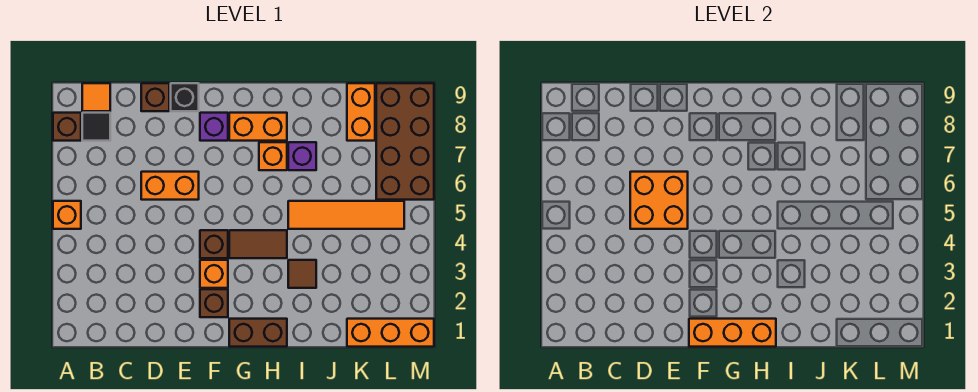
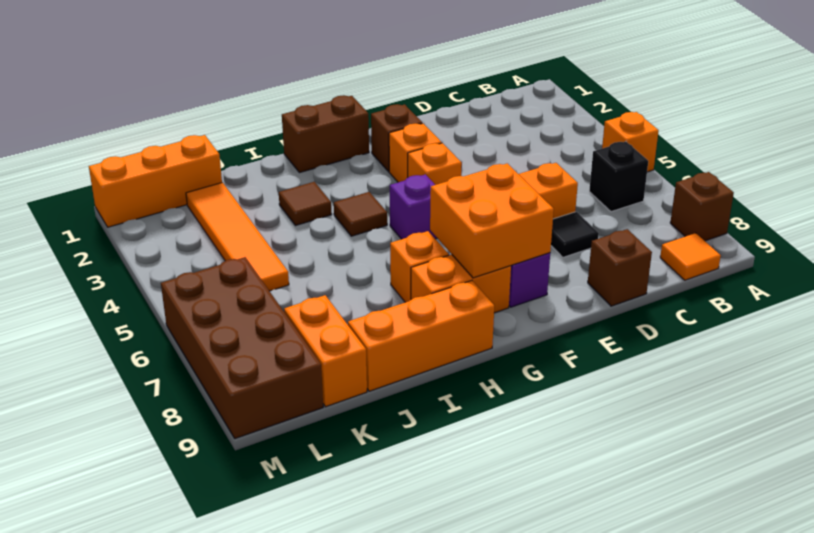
black 1x1 tile [82,113,110,141] -> black 1x1 tile moved to [551,212,599,257]
orange 2x2 brick [630,172,688,229] -> orange 2x2 brick moved to [430,163,554,278]
black 1x1 brick [171,83,199,111] -> black 1x1 brick moved to [589,141,648,212]
orange 1x3 brick [689,319,776,347] -> orange 1x3 brick moved to [348,281,494,391]
brown 1x1 brick [200,230,228,258] -> orange 1x1 brick [408,143,462,185]
brown 1x2 tile [229,230,287,258] -> brown 1x1 tile [334,192,387,236]
orange 1x4 tile [288,201,404,229] -> orange 1x4 tile turned to [186,183,289,291]
purple 1x1 brick [288,142,316,170] -> purple 1x1 brick moved to [390,174,437,239]

